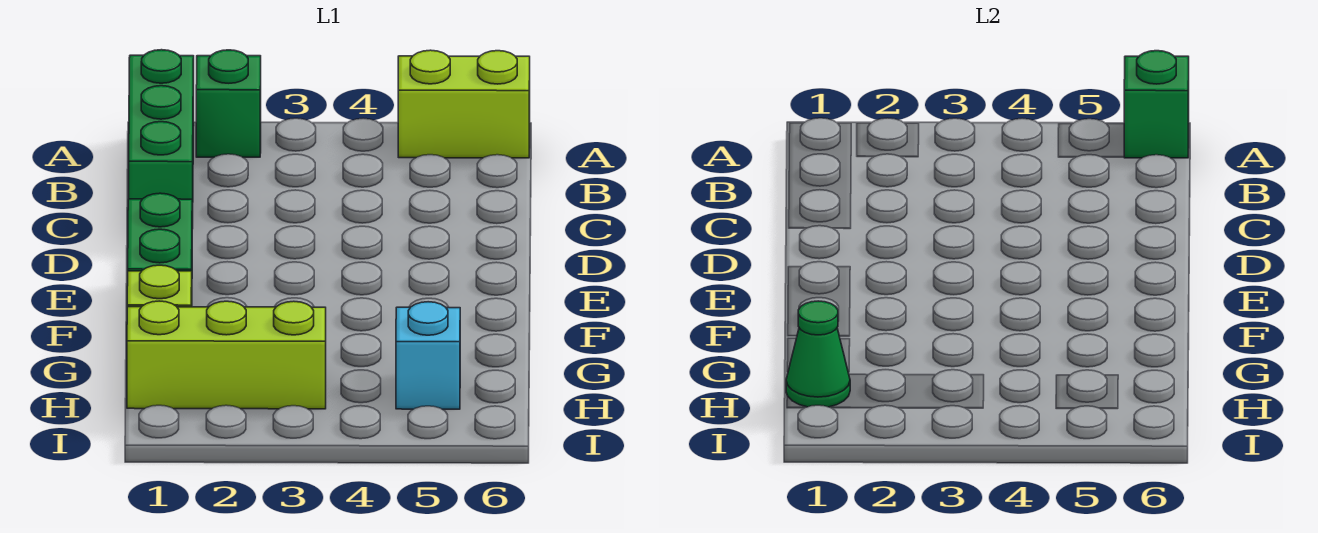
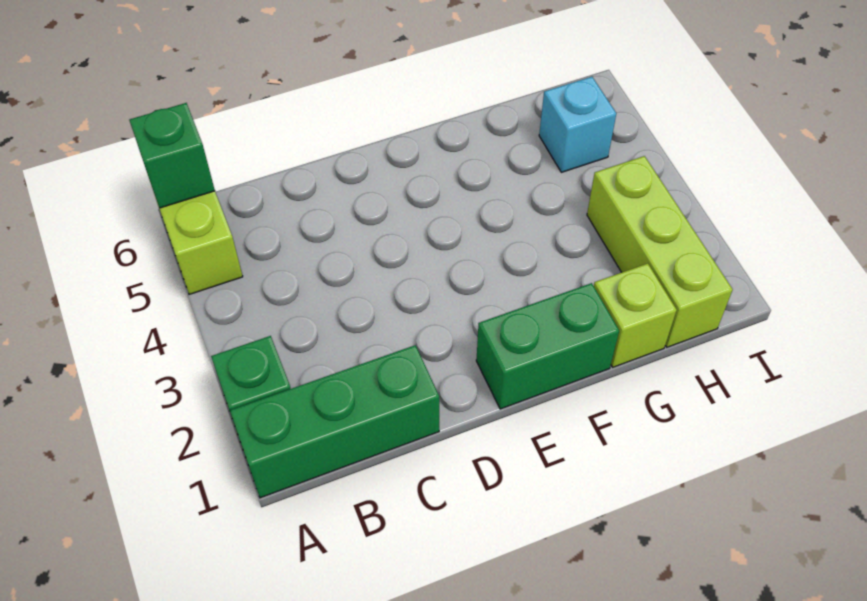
green 1x1 cone [786,301,850,407] -> none

